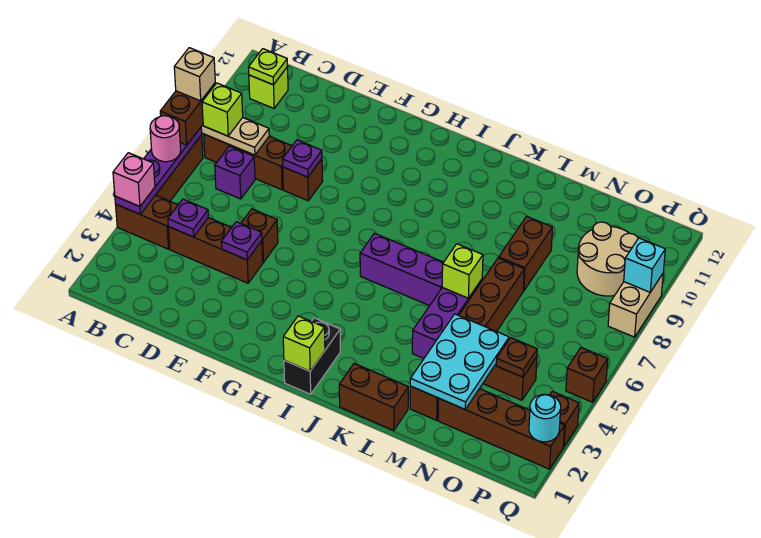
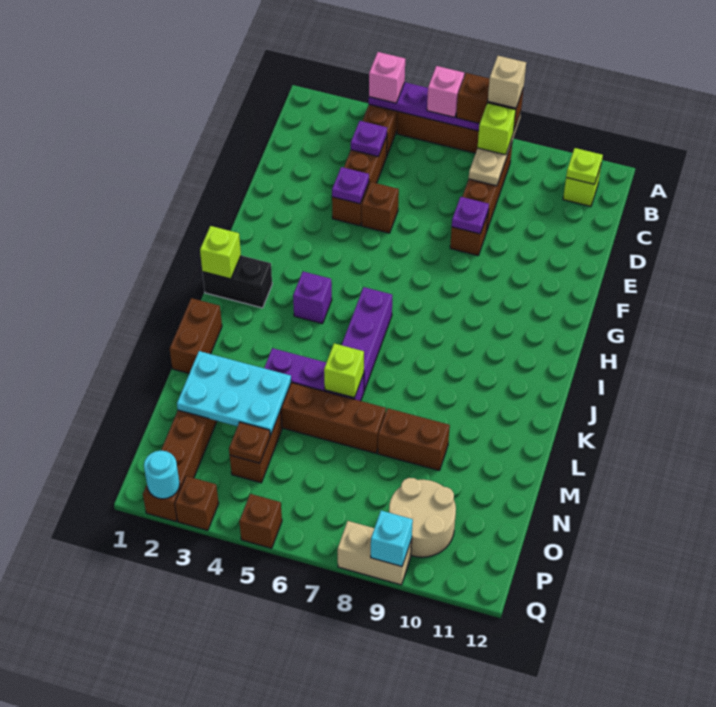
pink 1x1 round brick [150,116,181,162] -> pink 1x1 brick [427,66,464,117]
purple 1x1 brick [215,146,255,199] -> purple 1x1 brick moved to [293,272,332,324]

